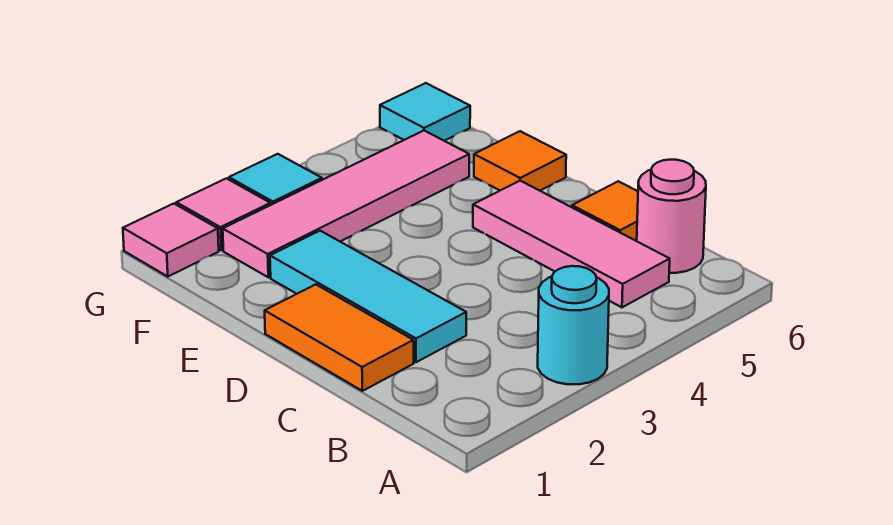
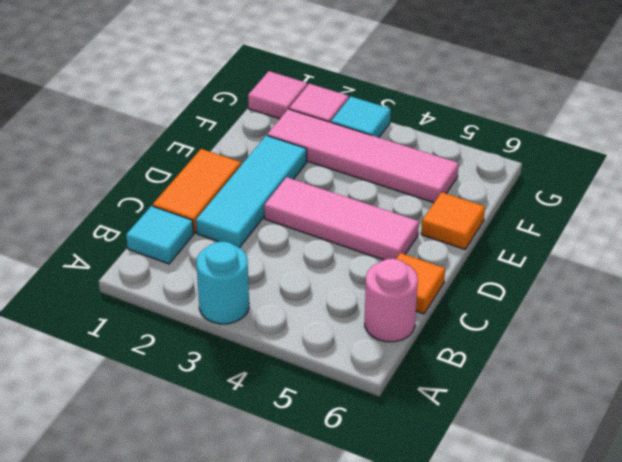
pink 1x3 tile [473,181,670,307] -> pink 1x3 tile turned to [264,177,419,260]
cyan 1x1 tile [380,83,470,141] -> cyan 1x1 tile moved to [126,206,194,264]

